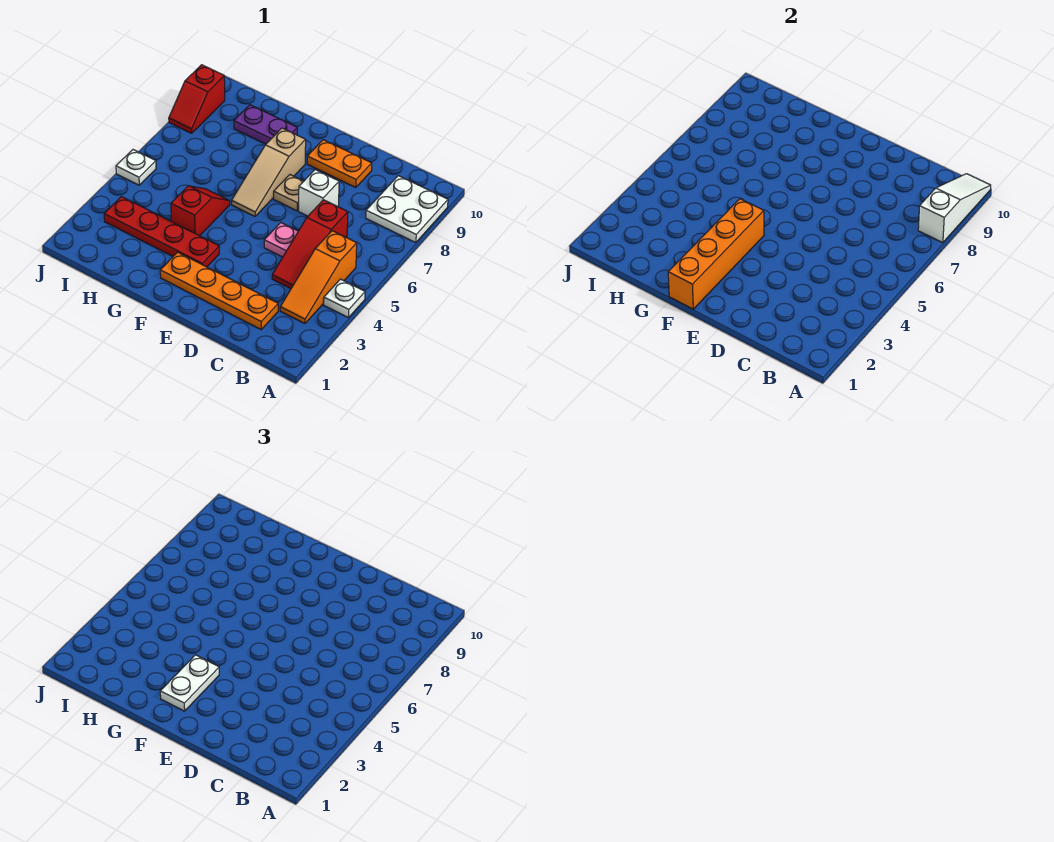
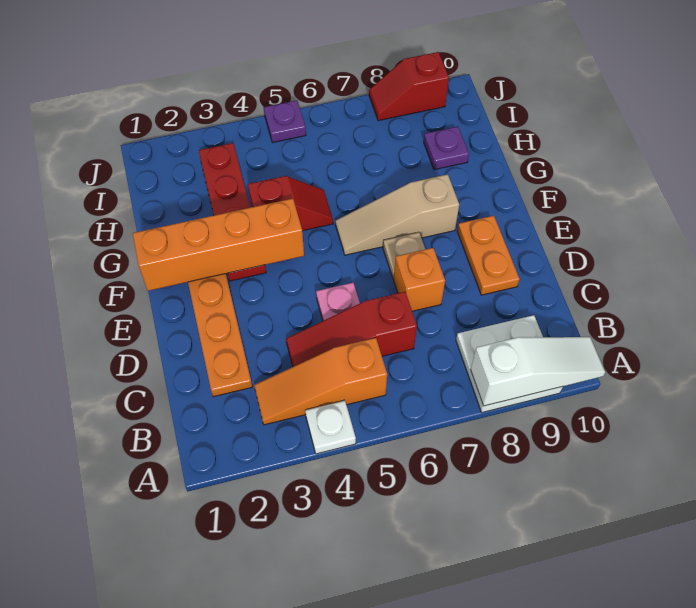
white 1x1 brick [299,170,339,216] -> orange 1x1 brick [394,248,445,311]
white 1x2 plate [160,655,219,711] -> none
purple 1x2 plate [234,105,297,144] -> purple 1x1 plate [424,127,469,170]
white 1x1 plate [116,150,156,185] -> purple 1x1 plate [264,100,306,143]

